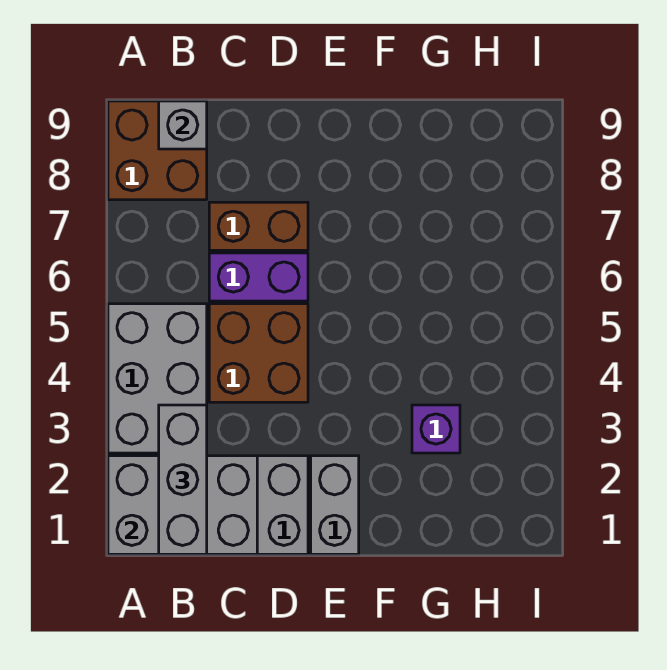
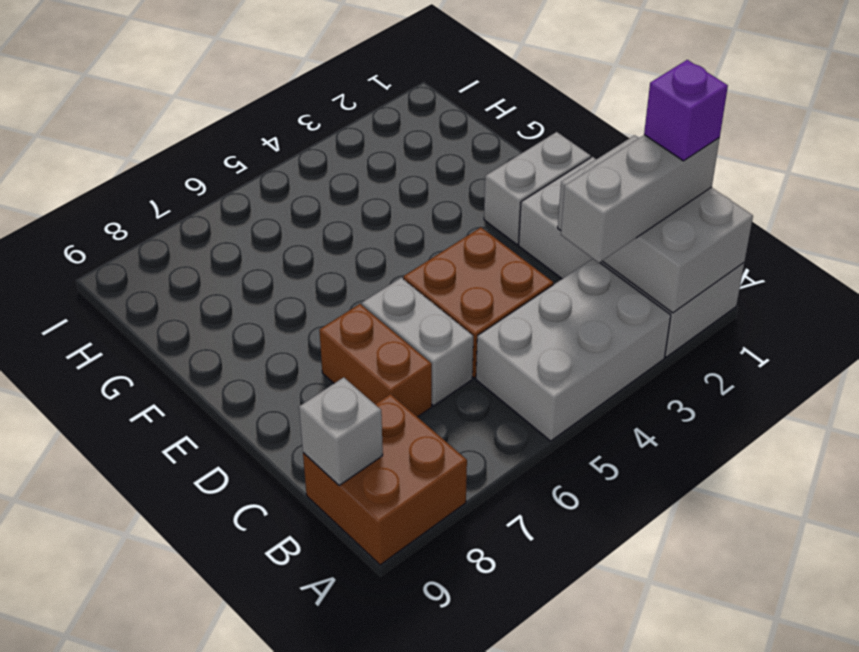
purple 1x2 brick [209,253,308,301] -> grey 1x2 brick [362,278,473,406]
purple 1x1 brick [412,405,460,453] -> purple 1x1 brick moved to [644,60,728,161]

